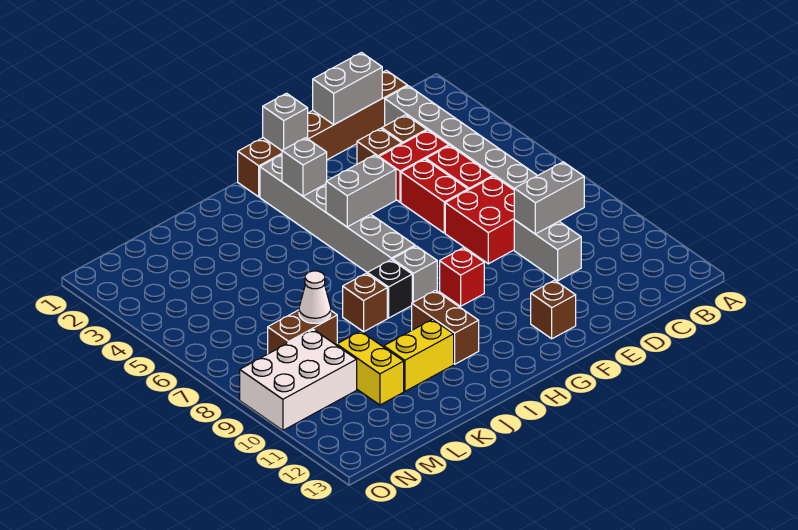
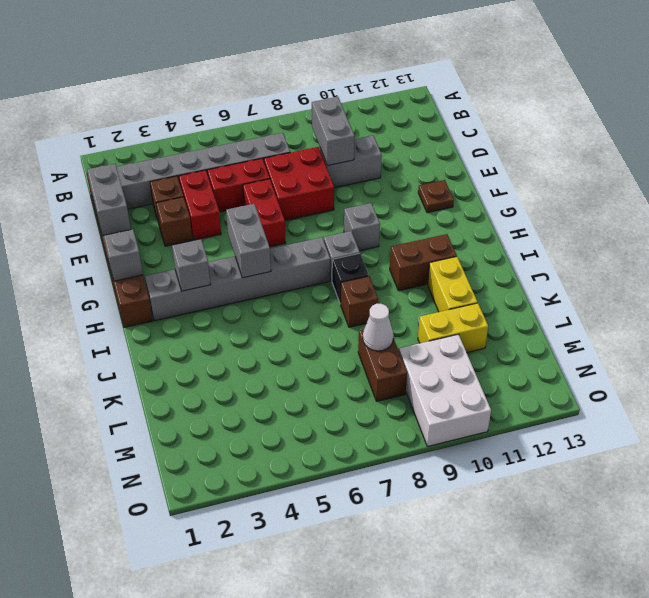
red 1x2 brick [401,159,468,233] -> red 1x2 brick turned to [243,179,286,247]
brown 1x1 brick [531,280,576,339] -> brown 1x1 plate [418,180,454,213]
red 1x1 brick [440,248,484,306] -> grey 1x1 brick [344,203,380,251]

